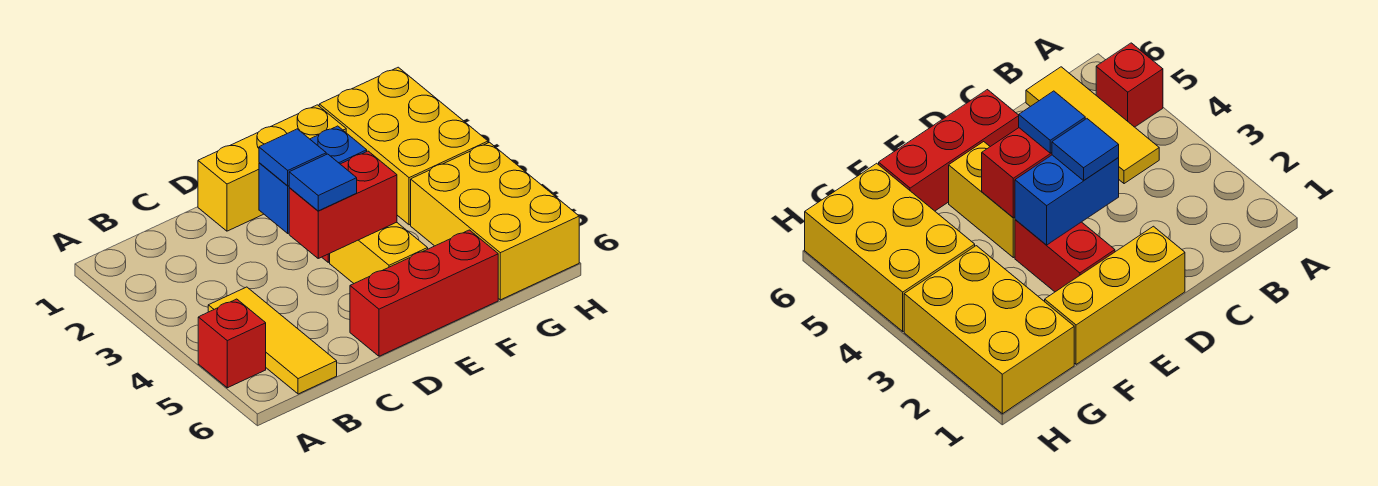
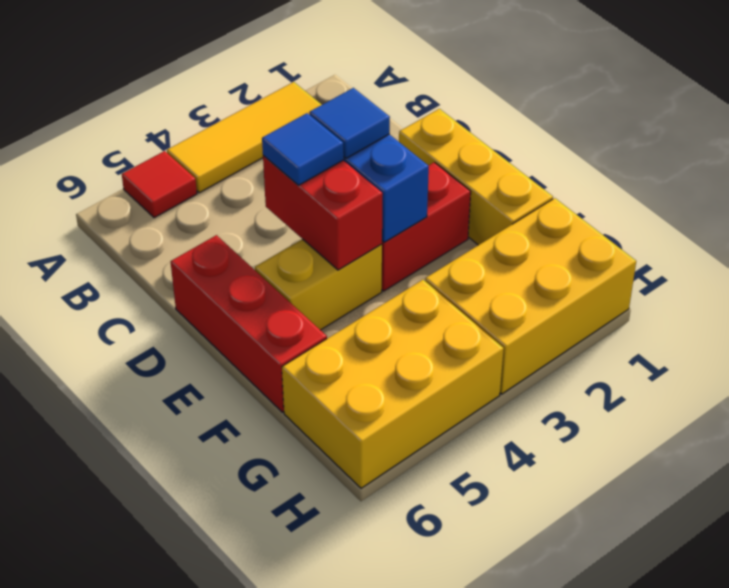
red 1x1 brick [198,299,266,388] -> red 1x1 tile [122,151,197,218]
yellow 1x3 tile [208,287,337,394] -> yellow 1x3 tile moved to [167,82,322,193]

